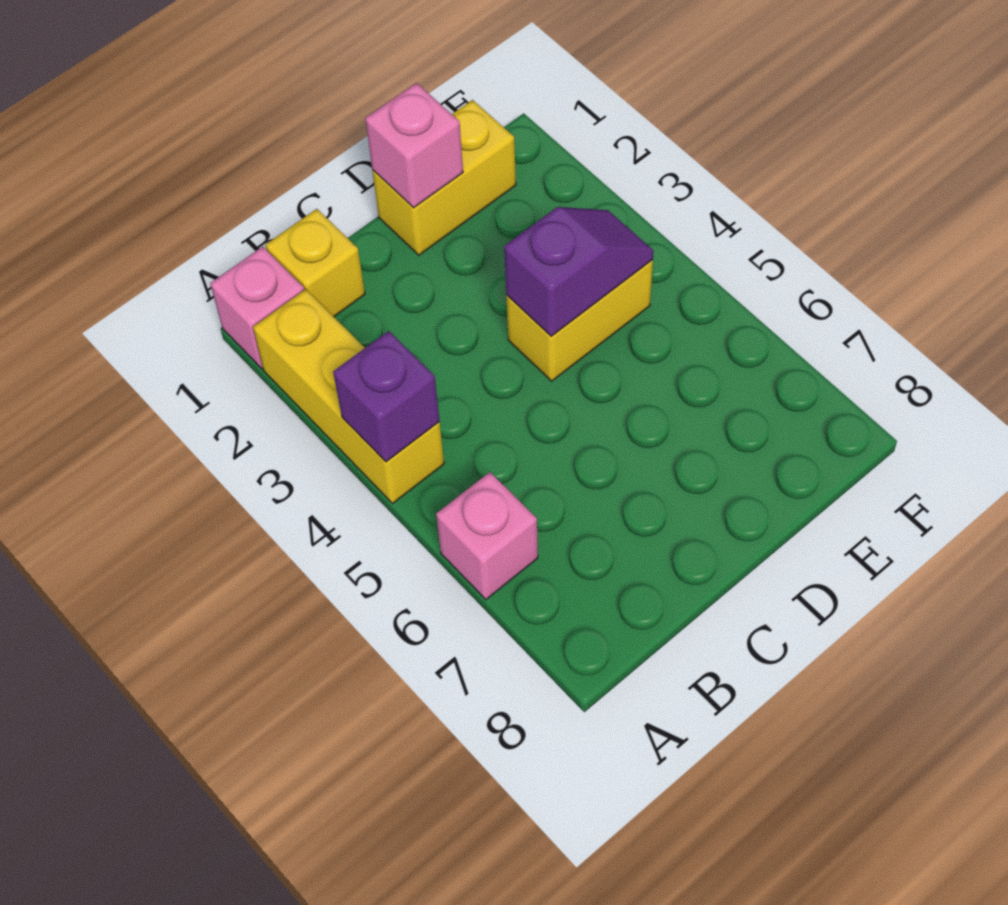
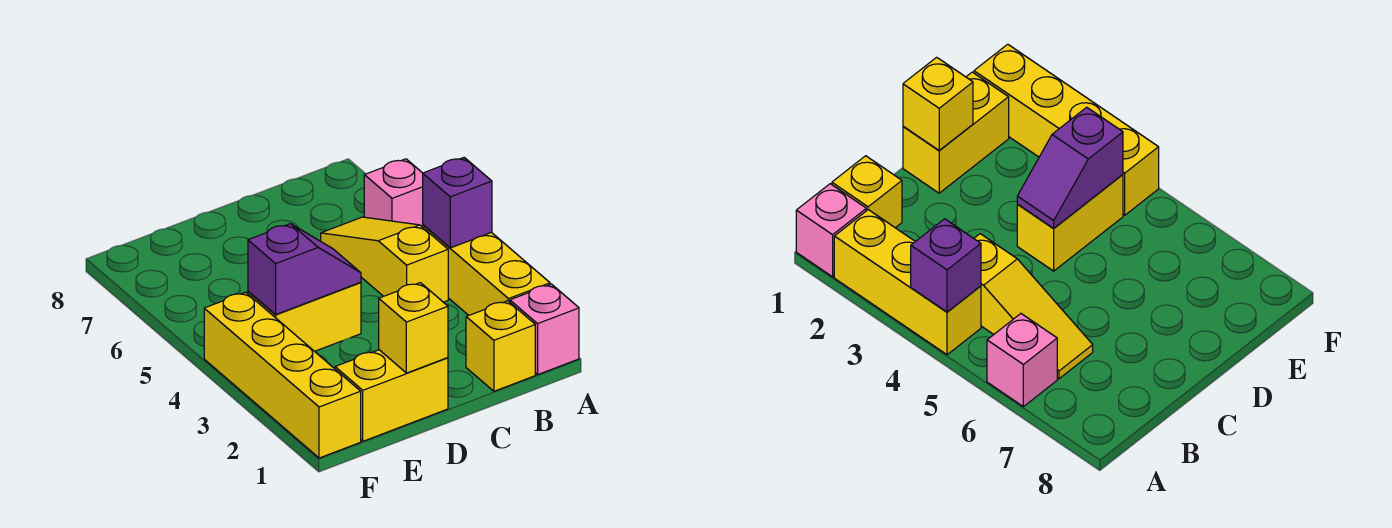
none -> yellow 1x3 slope [321,217,448,302]
pink 1x1 brick [365,83,463,208] -> yellow 1x1 brick [379,283,448,373]
purple 1x2 slope [504,207,654,336] -> purple 1x2 slope turned to [248,224,361,314]
none -> yellow 1x4 brick [204,292,361,458]

